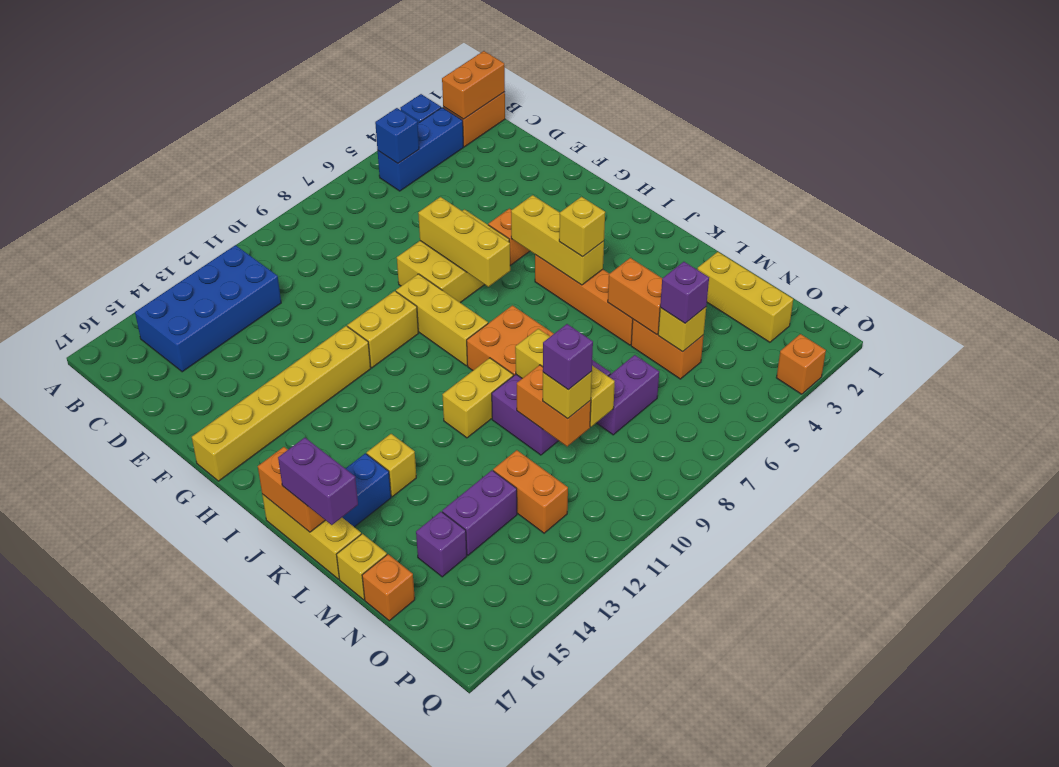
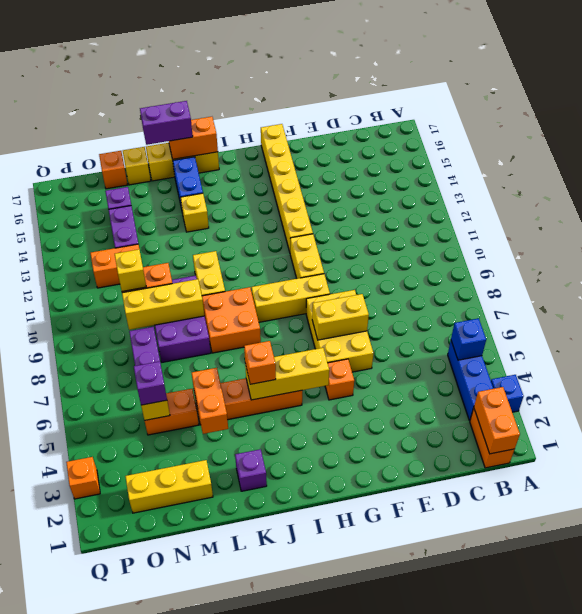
blue 2x4 brick [135,245,281,372] -> none
yellow 1x3 brick [418,197,510,287] -> yellow 1x2 brick [312,294,369,340]
yellow 1x1 brick [559,197,605,257] -> orange 1x1 brick [244,341,276,384]
orange 1x2 brick [608,258,662,335] -> orange 1x2 brick turned to [192,368,228,434]
purple 1x1 brick [543,324,593,390] -> purple 1x1 brick moved to [235,449,267,491]

